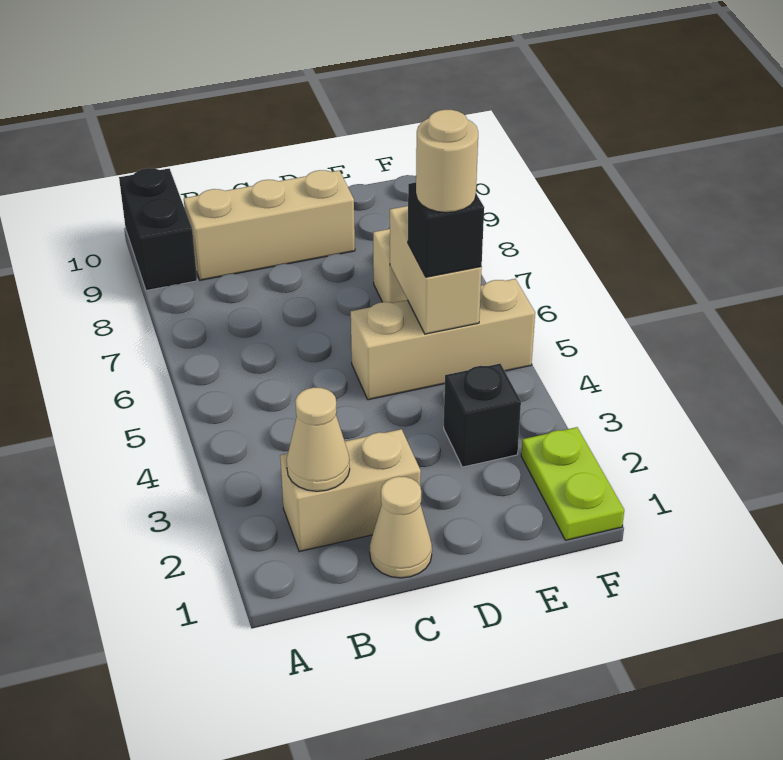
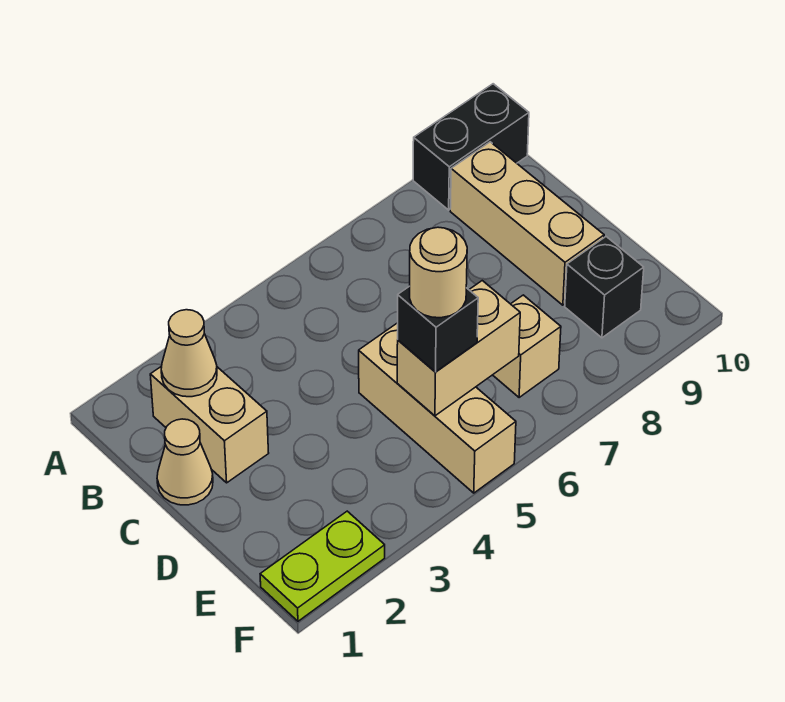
black 1x1 brick [444,364,521,467] -> black 1x1 brick moved to [565,237,644,338]

